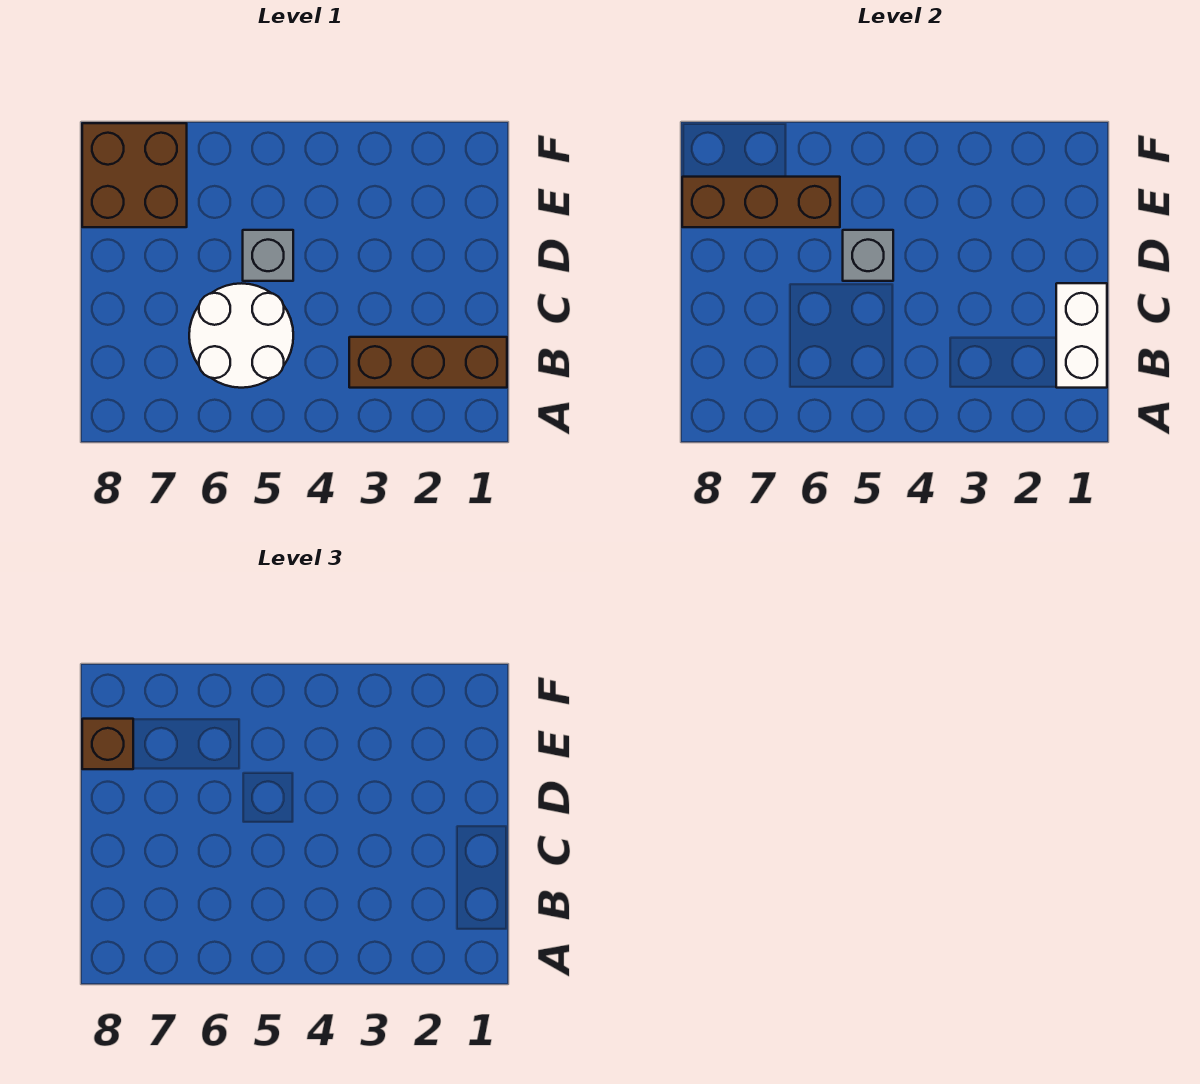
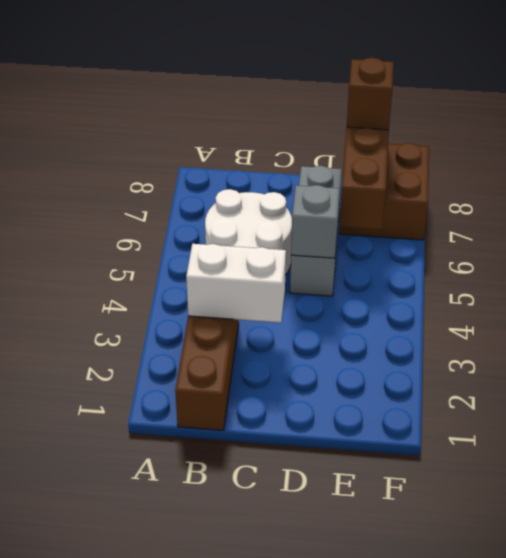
white 1x2 brick [1056,283,1107,388] -> white 1x2 brick moved to [186,244,286,323]
grey 1x1 brick [243,230,293,281] -> grey 1x3 brick [290,166,342,296]

